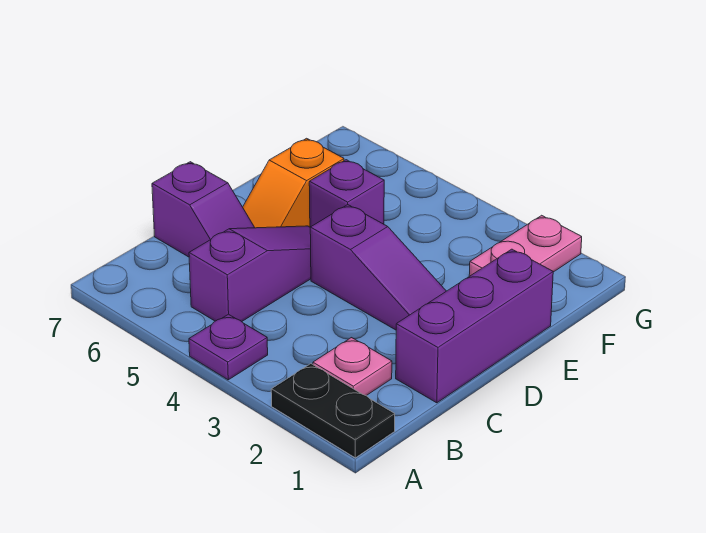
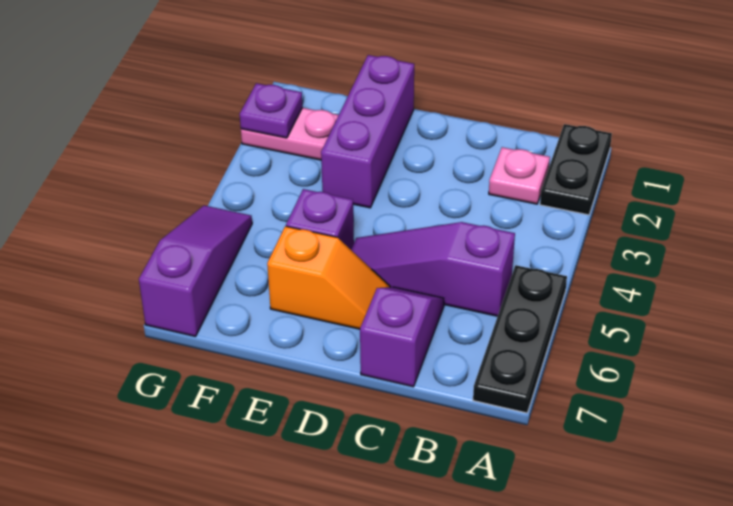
purple 1x1 plate [189,314,268,380] -> purple 1x1 plate moved to [240,83,303,138]
none -> black 1x3 plate [473,265,567,413]
purple 1x3 brick [396,249,553,403] -> purple 1x3 brick turned to [321,55,414,208]
purple 1x3 slope [310,205,446,330] -> purple 1x3 slope moved to [139,205,252,337]

